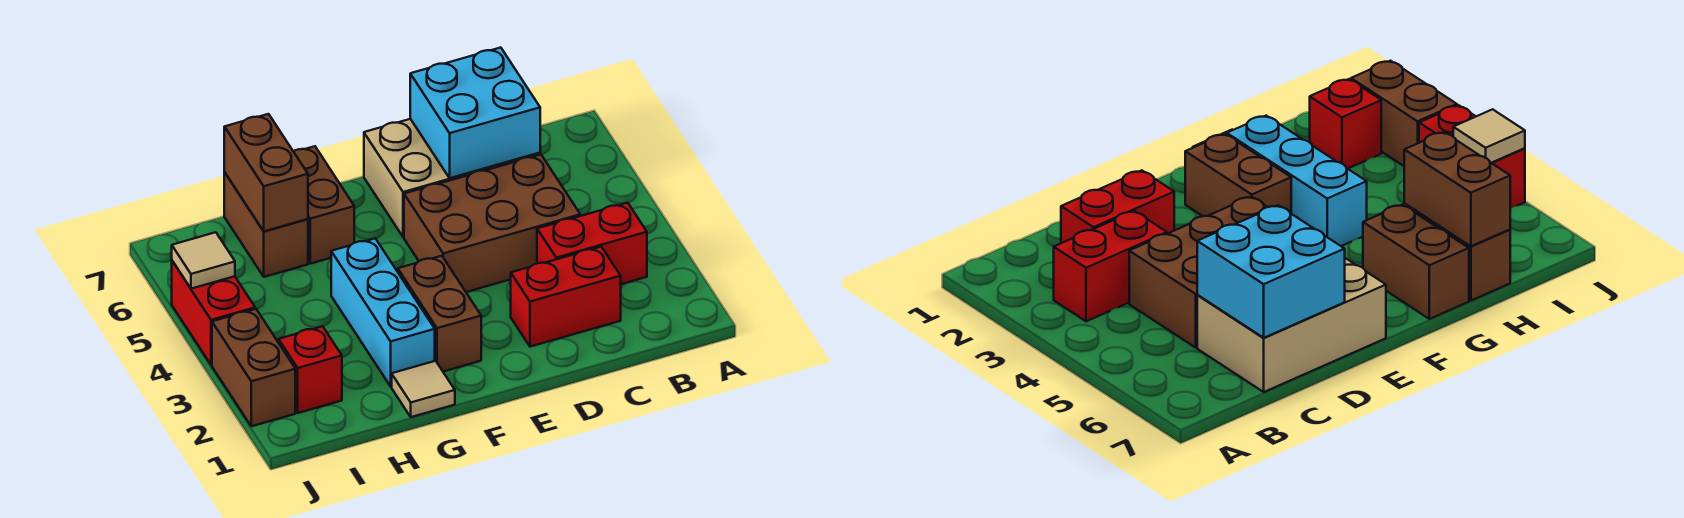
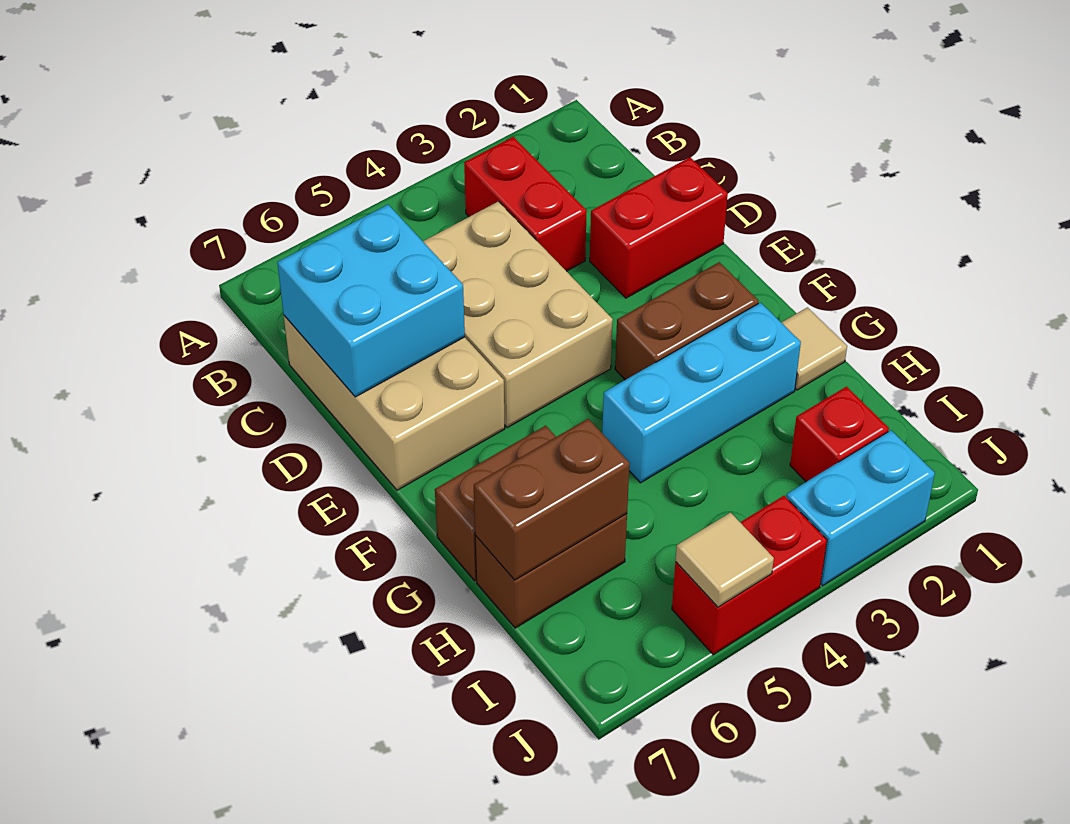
red 1x2 brick [511,247,621,347] -> red 1x2 brick turned to [590,157,728,298]
brown 2x3 brick [404,154,580,292] -> tan 2x3 brick [423,201,613,428]
brown 1x2 brick [212,309,295,426] -> cyan 1x2 brick [786,430,935,586]

